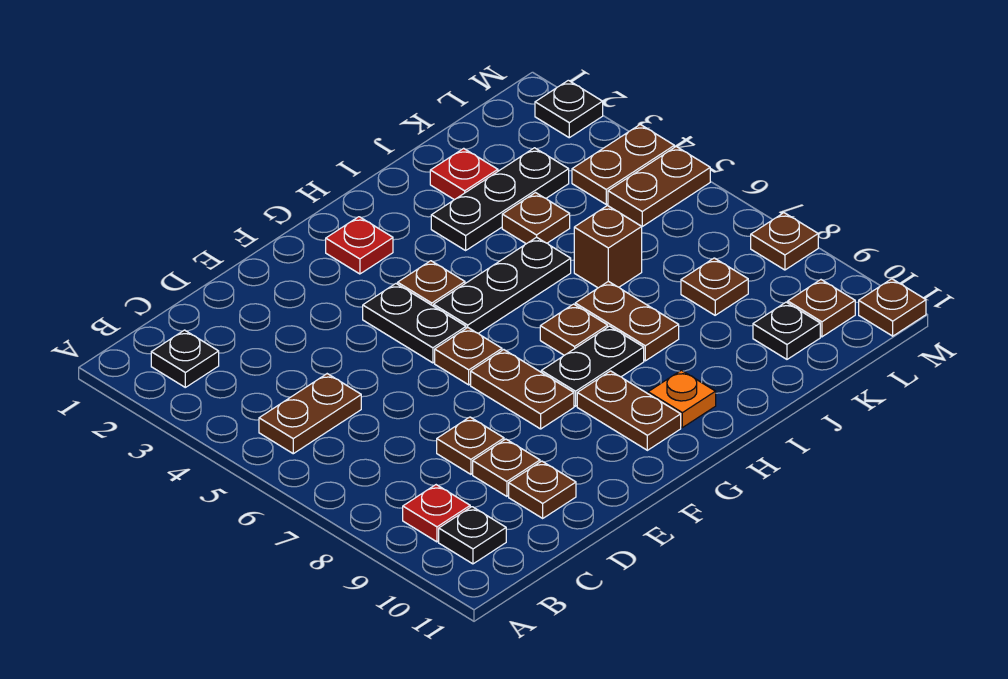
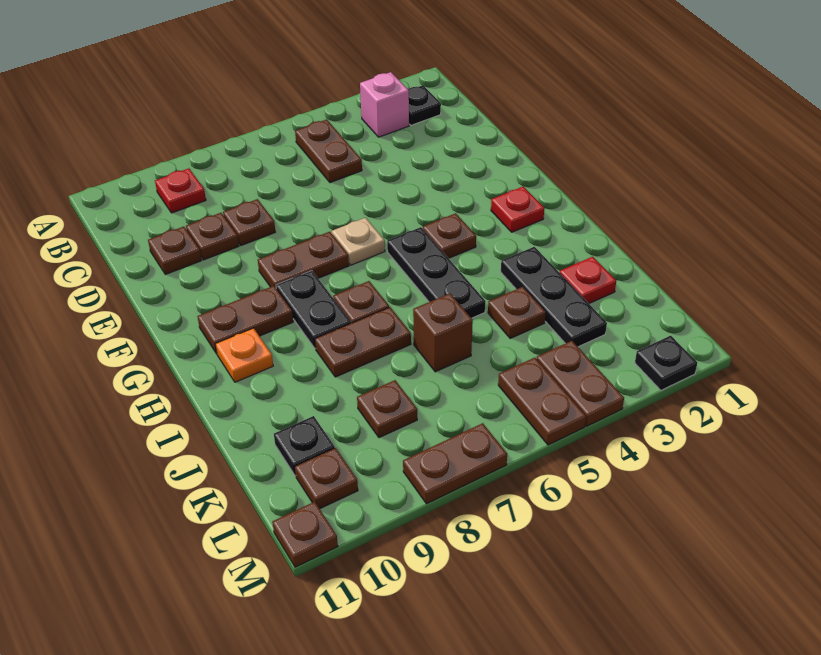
none -> pink 1x1 brick [360,72,409,137]
black 1x1 plate [439,507,506,564] -> none
black 1x2 plate [363,284,466,363] -> none
brown 1x1 plate [435,328,502,385] -> tan 1x1 plate [332,218,385,265]
brown 1x1 plate [751,213,818,270] -> brown 1x2 plate [403,423,507,504]

